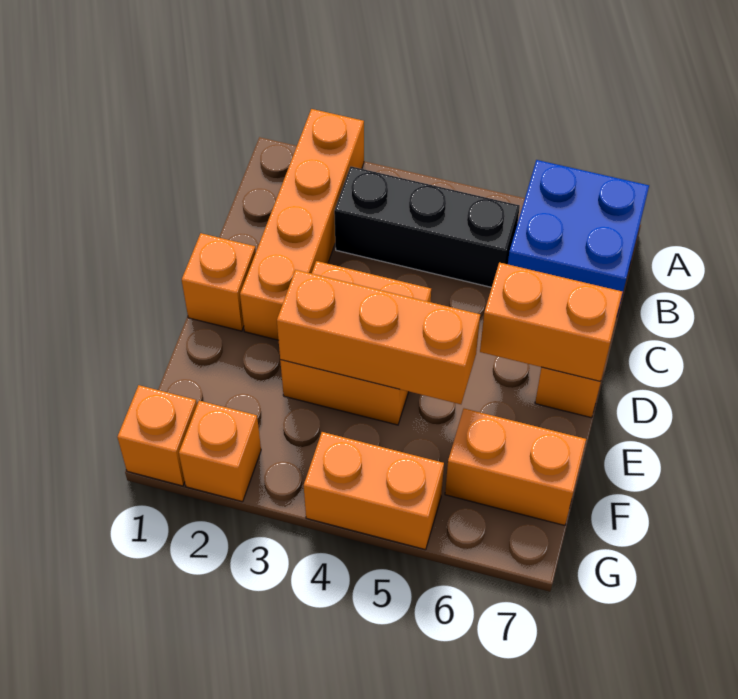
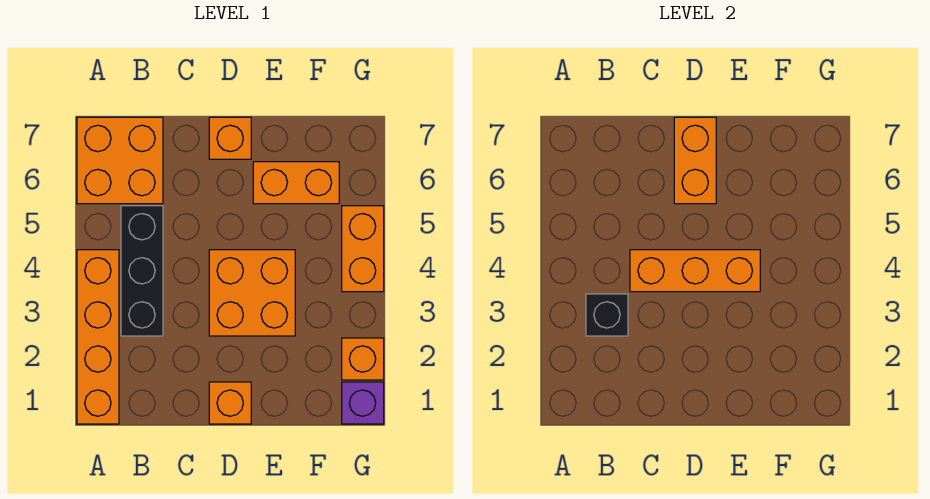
orange 1x4 brick [240,109,364,340] -> orange 1x4 brick turned to [77,250,119,424]
blue 2x2 brick [508,160,649,315] -> orange 2x2 brick [77,117,163,204]
none -> black 1x1 brick [586,294,628,336]
orange 1x3 brick [277,270,480,404] -> orange 1x3 brick turned to [630,250,760,292]
orange 1x2 brick [445,409,586,525] -> orange 1x2 brick turned to [253,162,339,204]
orange 1x1 brick [117,385,197,486] -> purple 1x1 brick [342,382,384,424]

